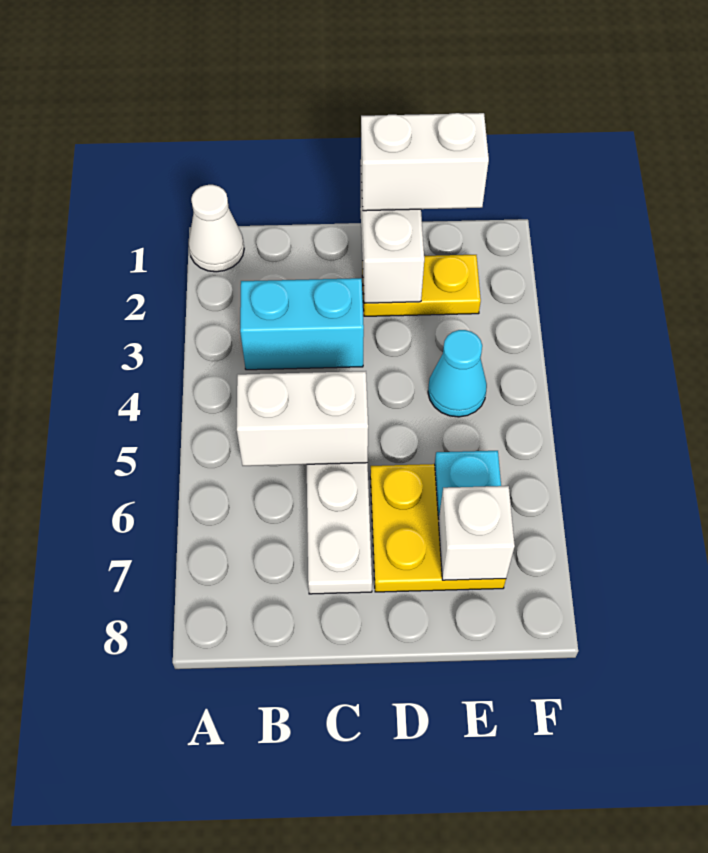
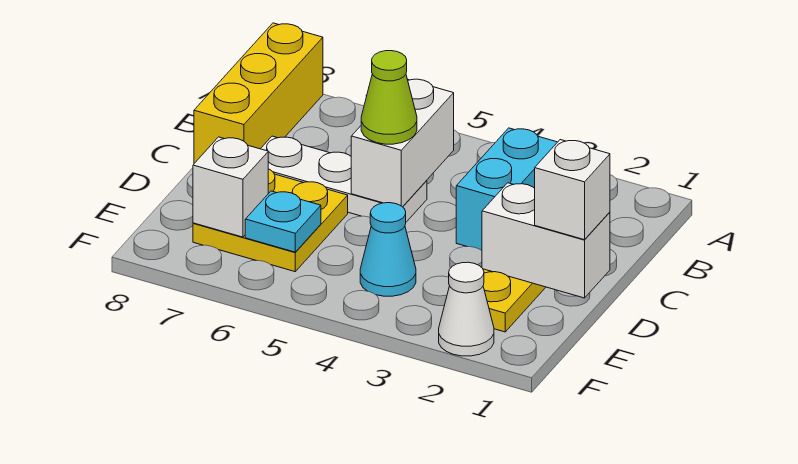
white 1x1 cone [189,185,244,272] -> white 1x1 cone moved to [439,262,494,356]
none -> yellow 1x3 brick [194,23,323,163]
none -> lime 1x1 cone [361,51,417,144]
white 1x2 brick [361,113,489,211] -> white 1x1 brick [535,140,610,240]

